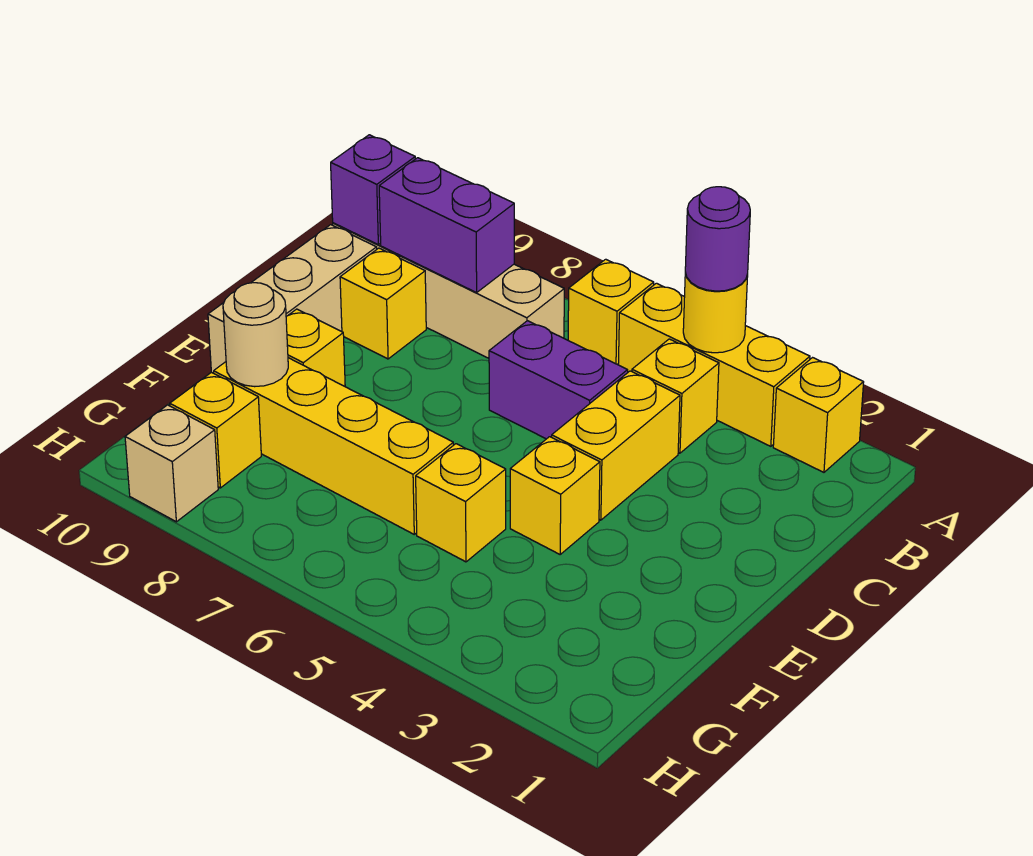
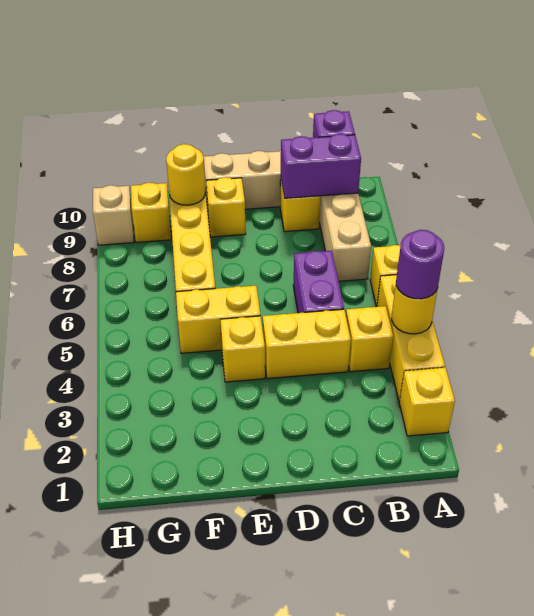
purple 1x2 brick [379,158,514,293] -> purple 1x2 brick turned to [281,134,361,198]
yellow 1x1 brick [416,444,506,562] -> yellow 1x2 brick [176,286,260,353]
tan 1x1 round brick [223,283,288,387] -> yellow 1x1 round brick [166,144,206,205]

